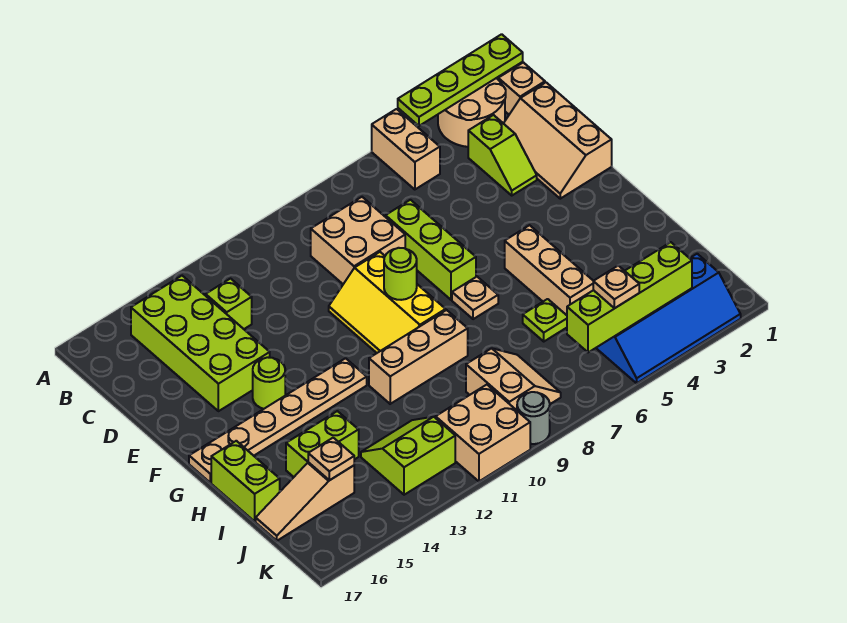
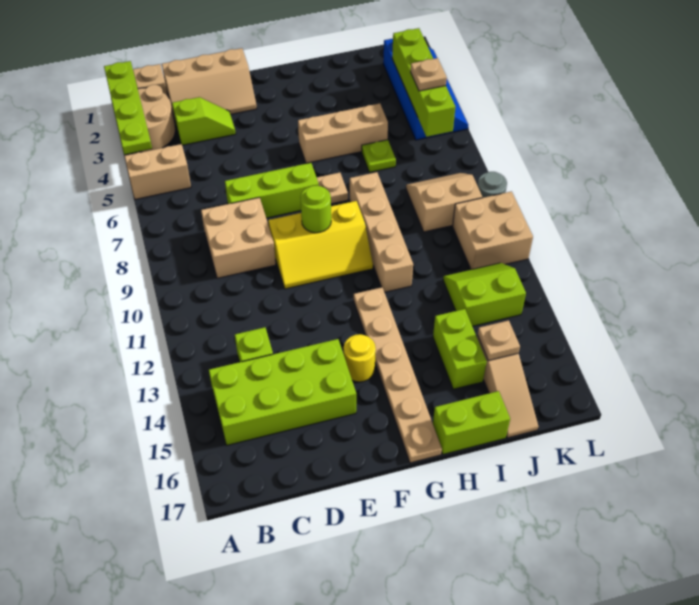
lime 1x1 round brick [253,357,285,409] -> yellow 1x1 round brick [344,334,376,382]
tan 1x3 brick [369,310,468,404] -> tan 1x4 brick [350,172,413,292]
lime 2x2 slope [361,417,455,495] -> lime 2x2 slope turned to [443,263,526,326]

